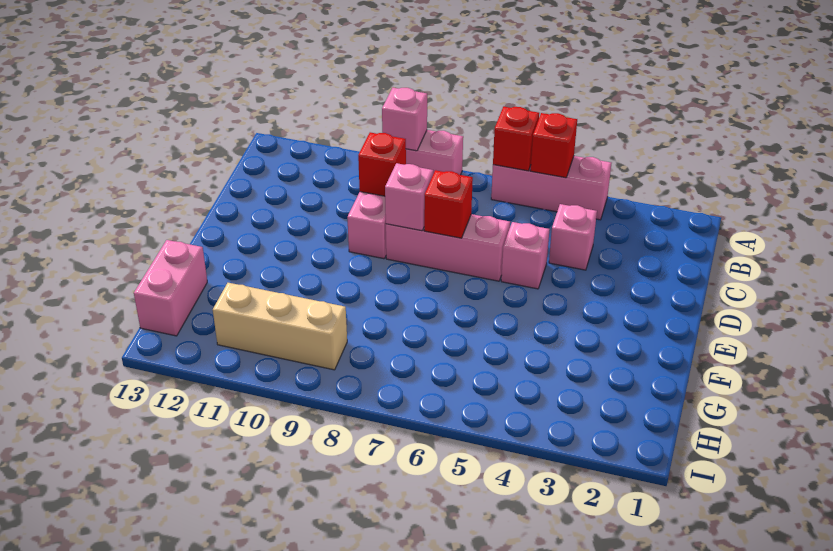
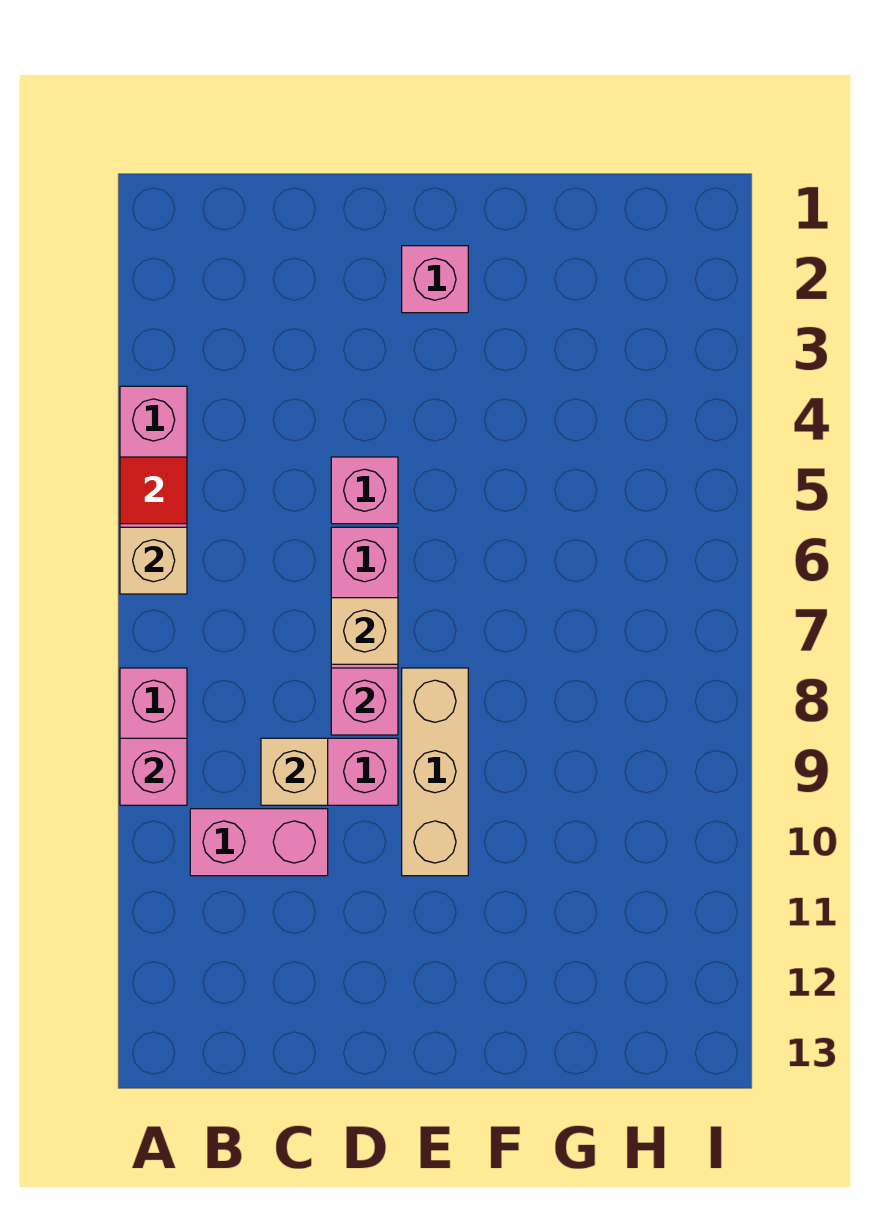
red 1x1 brick [530,113,577,178] -> red 1x1 tile [120,457,187,524]
red 1x1 brick [493,107,539,171] -> tan 1x1 brick [120,527,187,594]
pink 1x1 brick [549,204,597,270] -> pink 1x1 brick moved to [402,246,468,313]
red 1x1 brick [358,132,406,196] -> tan 1x1 brick [261,738,328,805]
red 1x1 brick [424,170,473,238] -> tan 1x1 brick [331,598,398,664]
pink 1x2 brick [134,240,207,336] -> pink 1x2 brick moved to [190,809,328,876]
tan 1x3 brick [213,283,347,370] -> tan 1x3 brick moved to [402,668,468,876]

